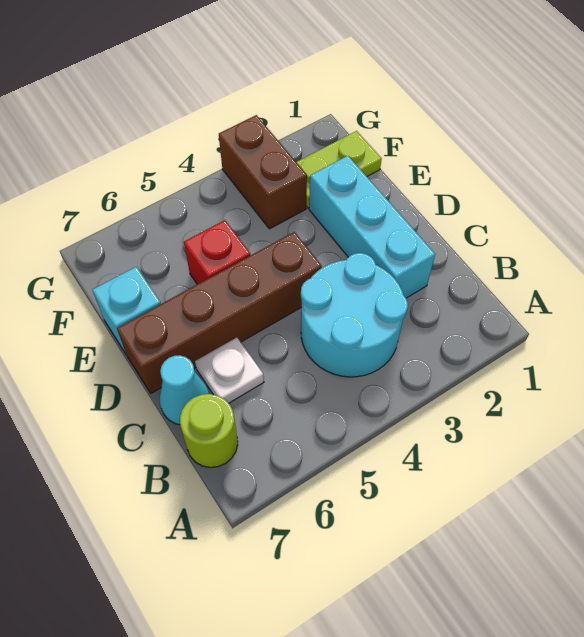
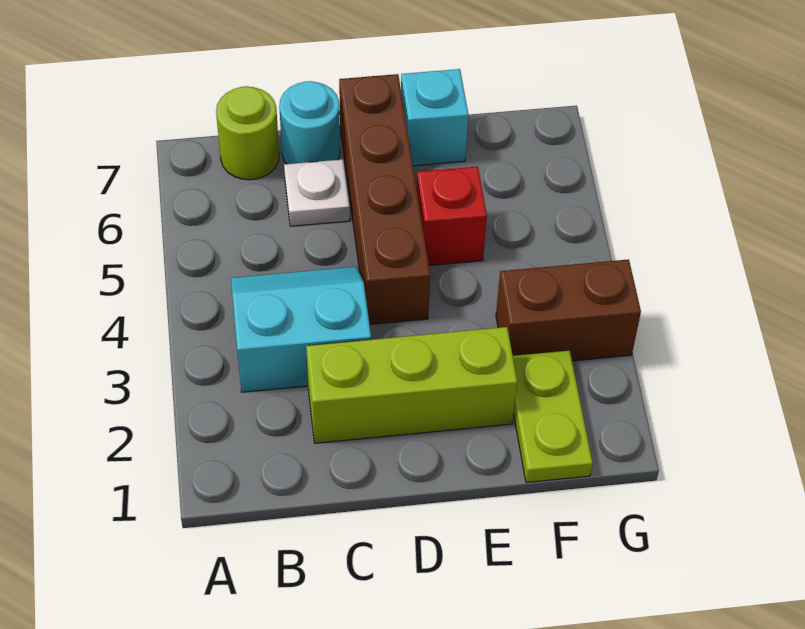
cyan 2x2 round brick [301,253,408,377] -> cyan 2x2 slope [231,267,371,392]
cyan 1x3 brick [309,156,435,298] -> lime 1x3 brick [306,327,517,443]
cyan 1x1 cone [160,355,209,425] -> cyan 1x1 round brick [279,81,340,164]

